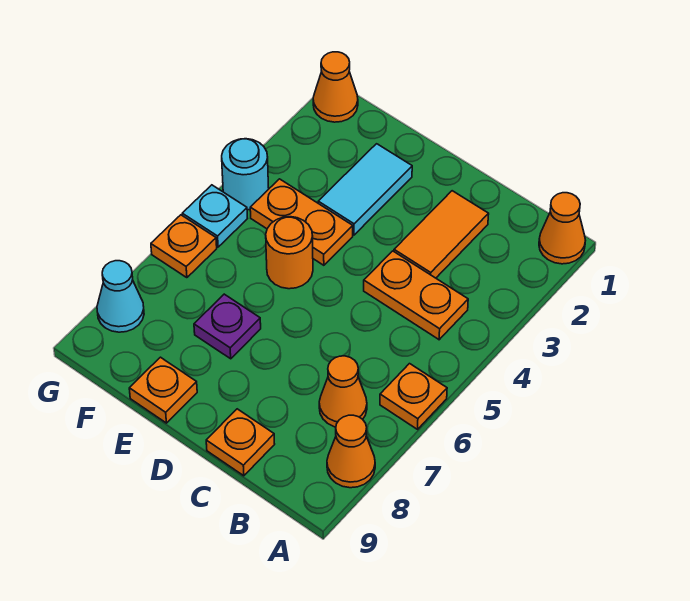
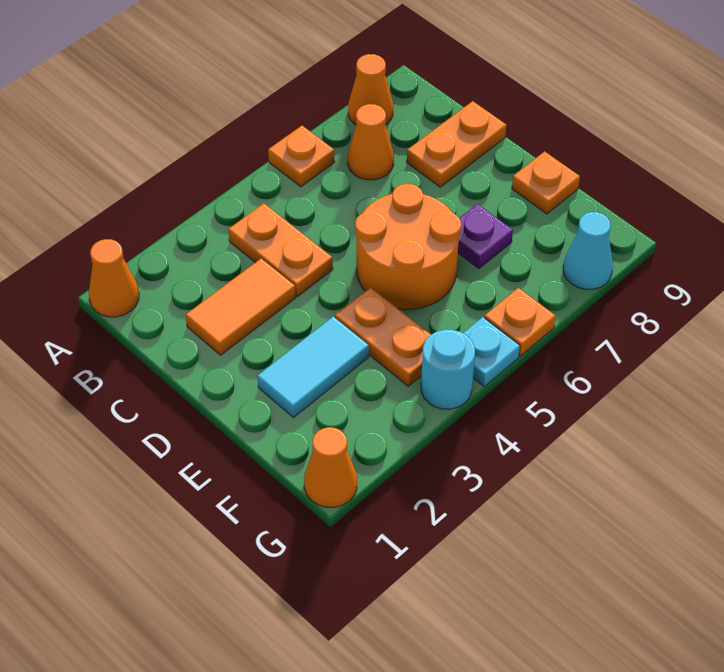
orange 1x1 plate [206,409,275,476] -> orange 1x2 plate [407,101,506,187]
orange 1x1 round brick [266,217,313,289] -> orange 2x2 round brick [355,184,461,309]

